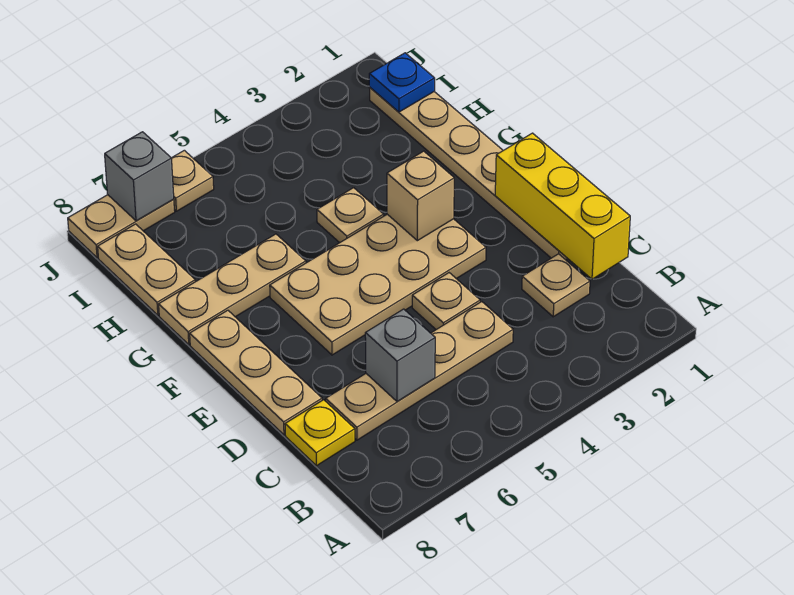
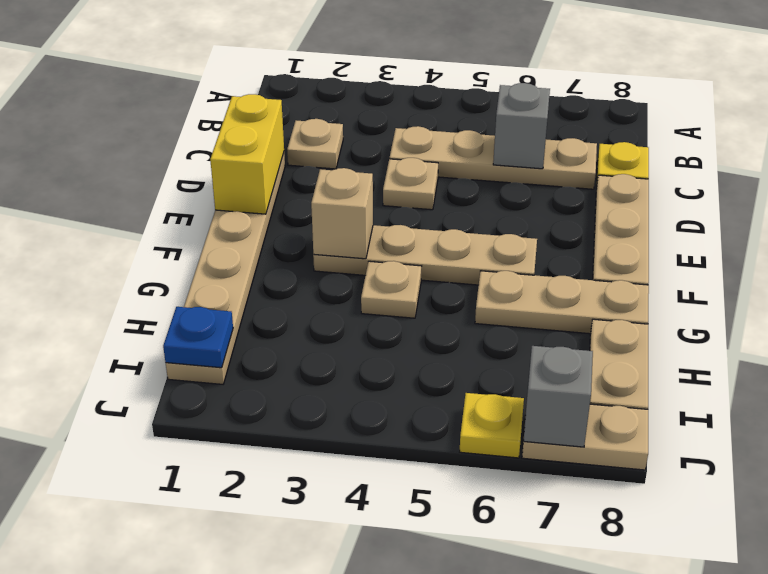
yellow 1x3 brick [495,133,630,279] -> yellow 1x2 brick [210,94,284,214]
tan 2x4 plate [270,214,486,355] -> tan 1x4 plate [313,225,537,285]
tan 1x1 plate [172,150,214,211] -> yellow 1x1 plate [460,393,524,458]

